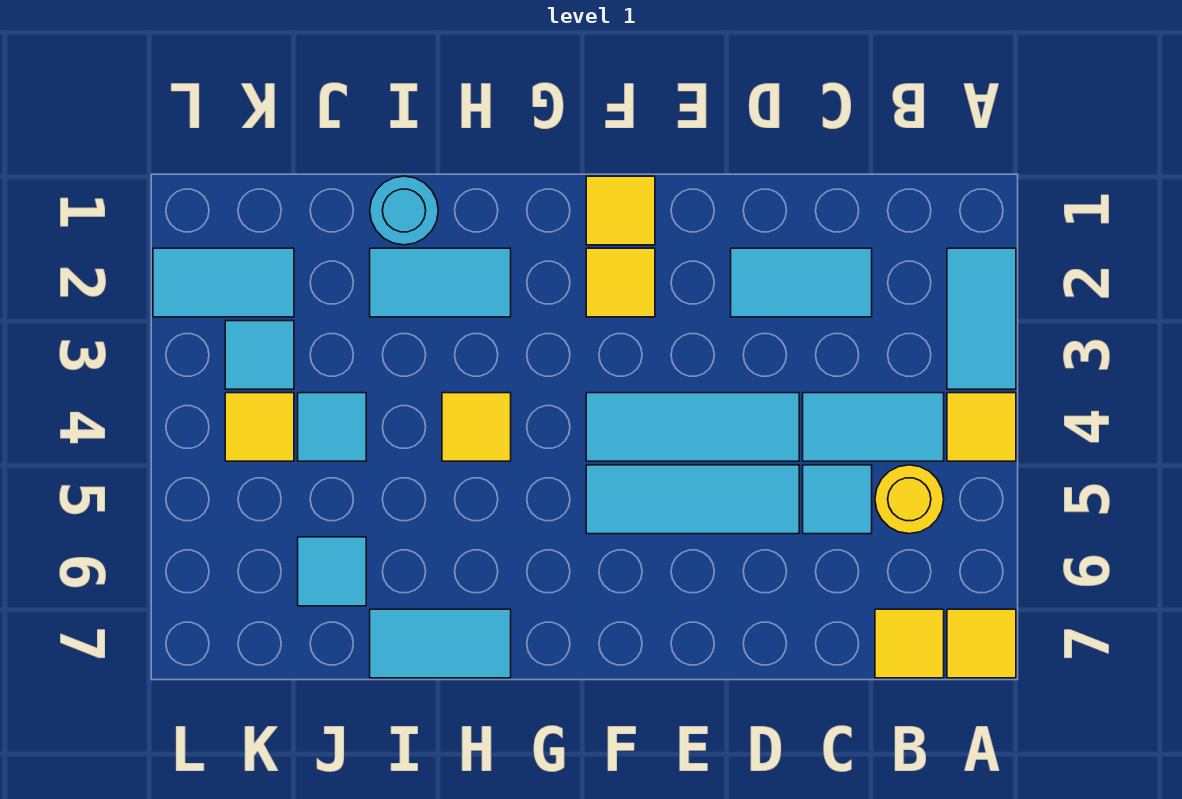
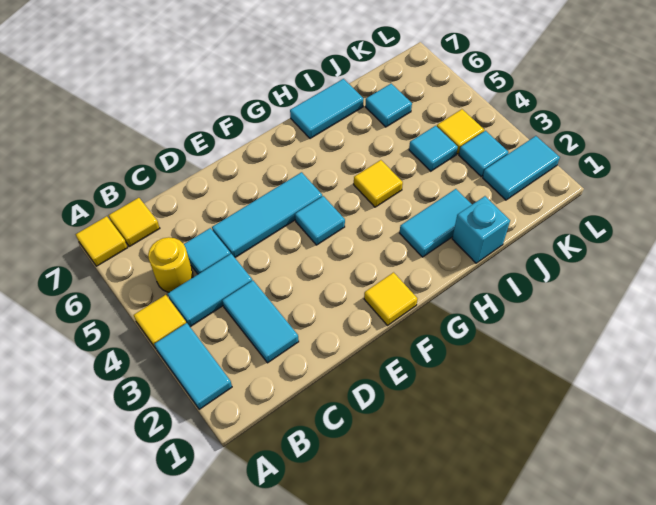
cyan 1x2 tile [731,248,872,317] -> cyan 1x2 tile turned to [222,280,299,363]
cyan 1x3 tile [586,393,799,461] -> cyan 1x1 tile [295,196,345,245]
yellow 1x1 tile [586,248,655,317] -> none
cyan 1x1 round brick [370,176,438,245] -> cyan 1x1 brick [452,196,510,263]

